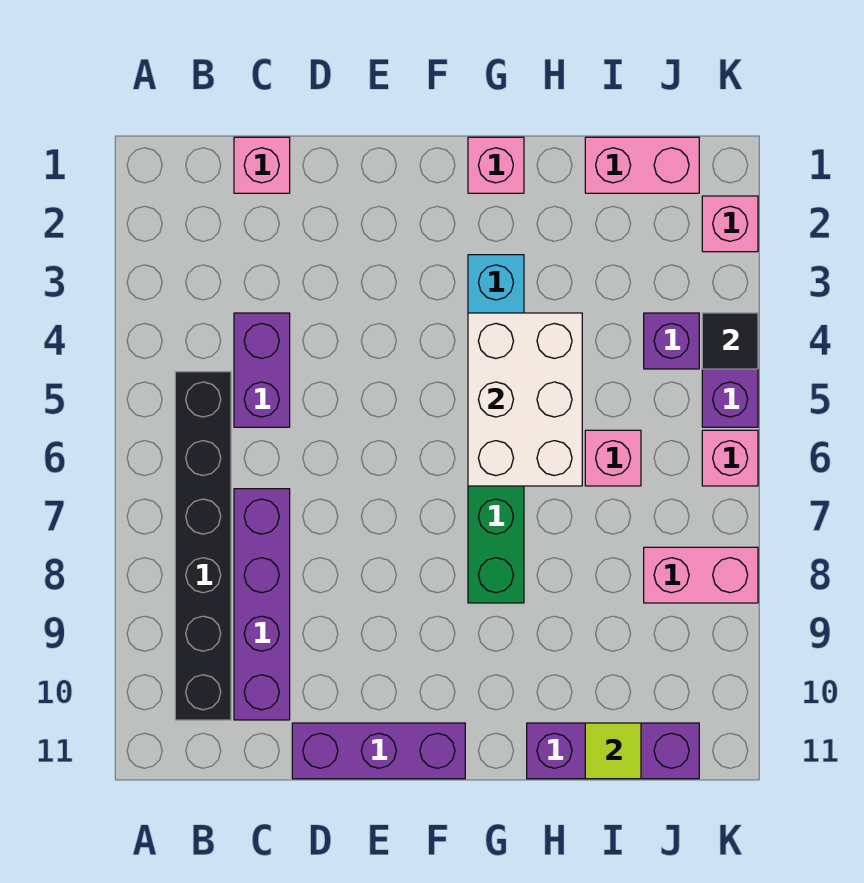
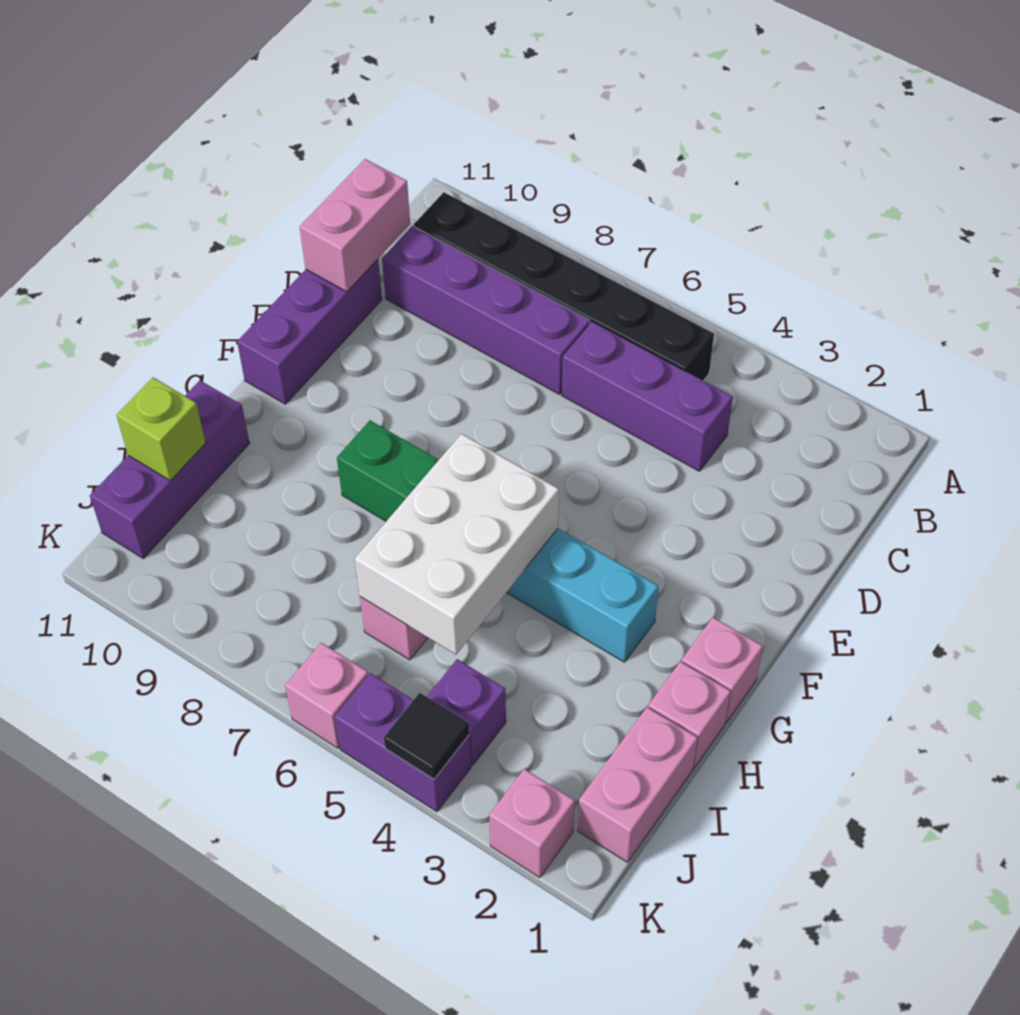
pink 1x1 brick [234,137,290,193] -> pink 1x1 brick moved to [648,662,731,768]
purple 1x2 brick [234,313,290,427] -> purple 1x3 brick [562,322,733,471]
white 2x3 brick [468,313,582,486] -> white 2x3 brick turned to [355,434,559,655]
lime 1x1 tile [585,723,641,779] -> lime 1x1 brick [116,377,206,481]
pink 1x2 brick [644,547,758,603] -> pink 1x2 brick moved to [300,159,410,292]

